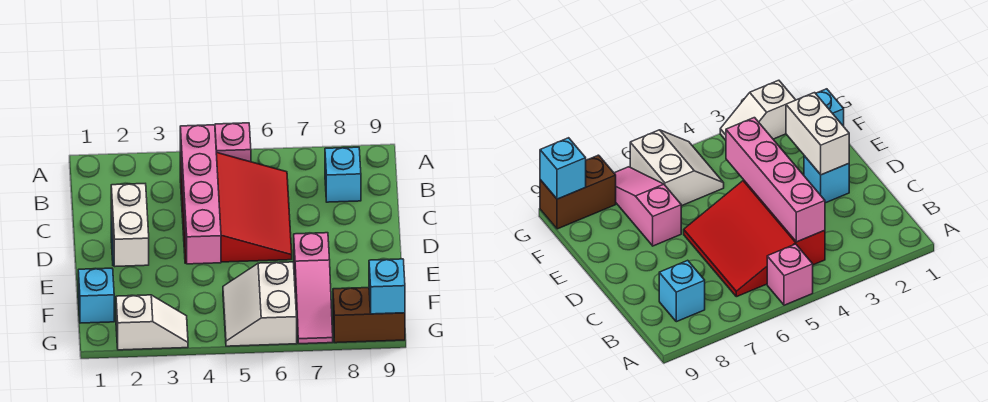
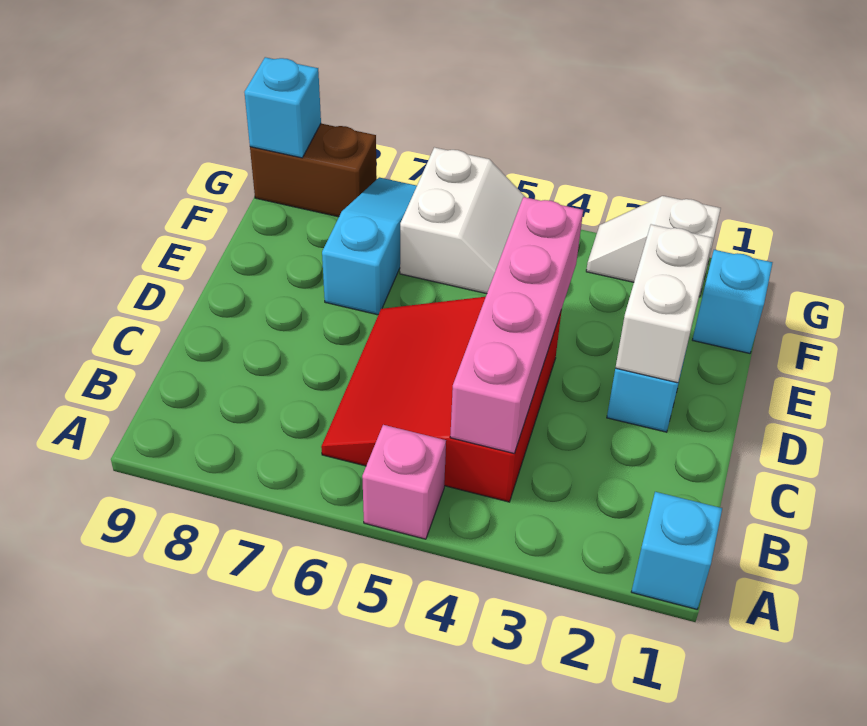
cyan 1x1 brick [325,147,361,202] -> cyan 1x1 brick moved to [631,492,722,609]
pink 1x3 slope [294,233,333,344] -> cyan 1x3 slope [322,177,417,315]

